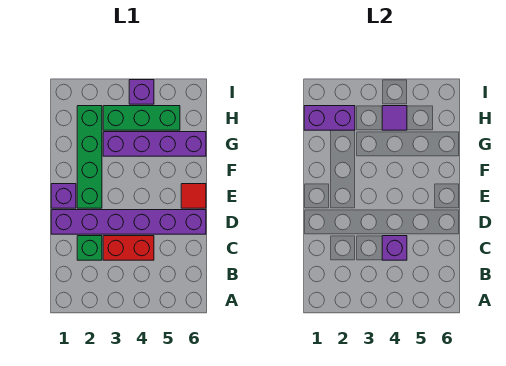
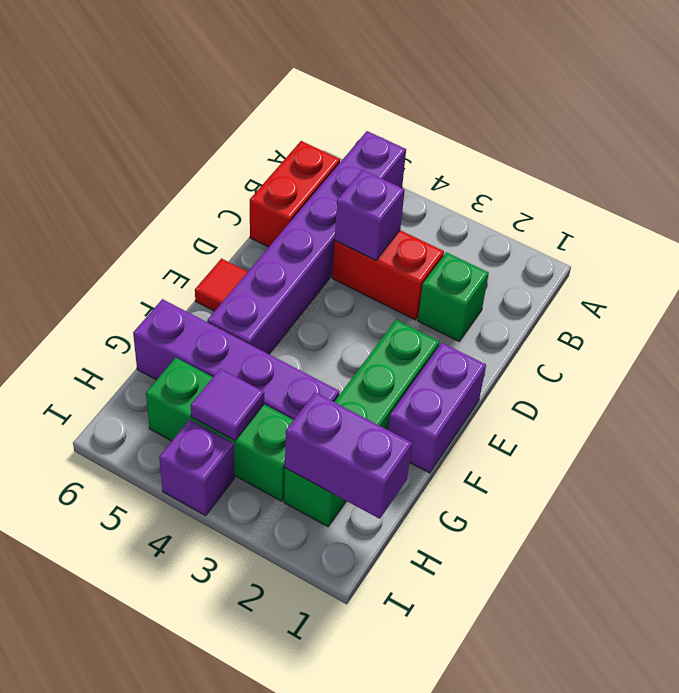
none -> red 1x2 brick [250,141,340,247]
purple 1x6 brick [51,210,206,234] -> purple 1x6 brick turned to [207,131,406,354]
purple 1x1 brick [51,184,76,208] -> purple 1x2 brick [388,343,486,473]

